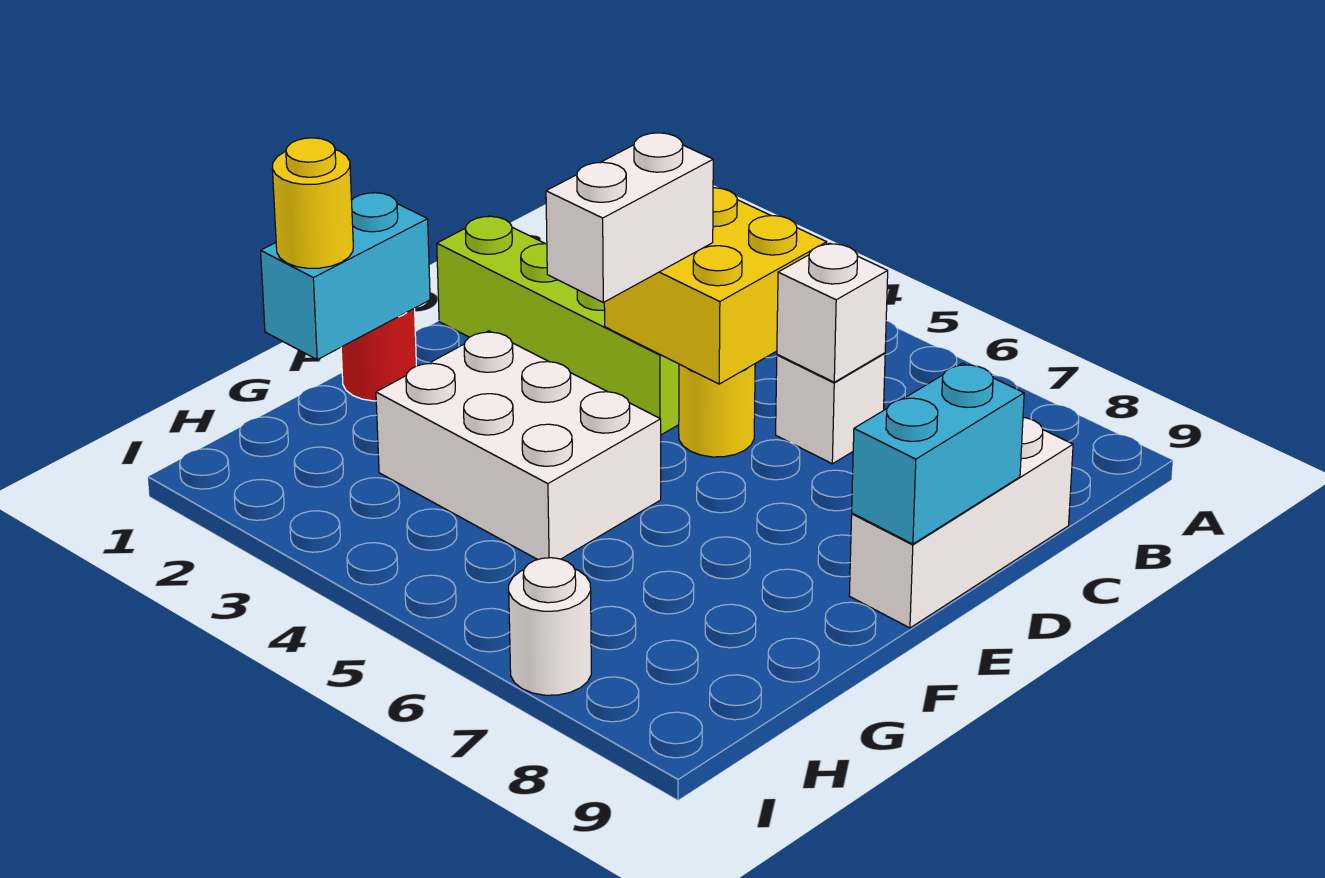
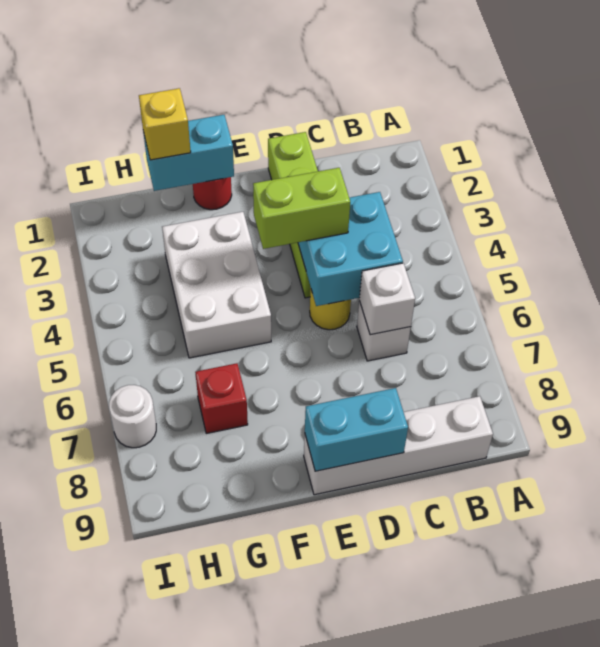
yellow 2x2 brick [604,188,827,384] -> cyan 2x2 brick [298,192,403,306]
white 1x3 brick [849,418,1073,628] -> white 1x4 brick [304,396,493,495]
white 1x2 brick [546,133,713,302] -> lime 1x2 brick [253,168,350,249]
yellow 1x1 round brick [272,138,353,268] -> yellow 1x1 brick [139,88,191,160]
none -> red 1x1 brick [195,363,248,433]

